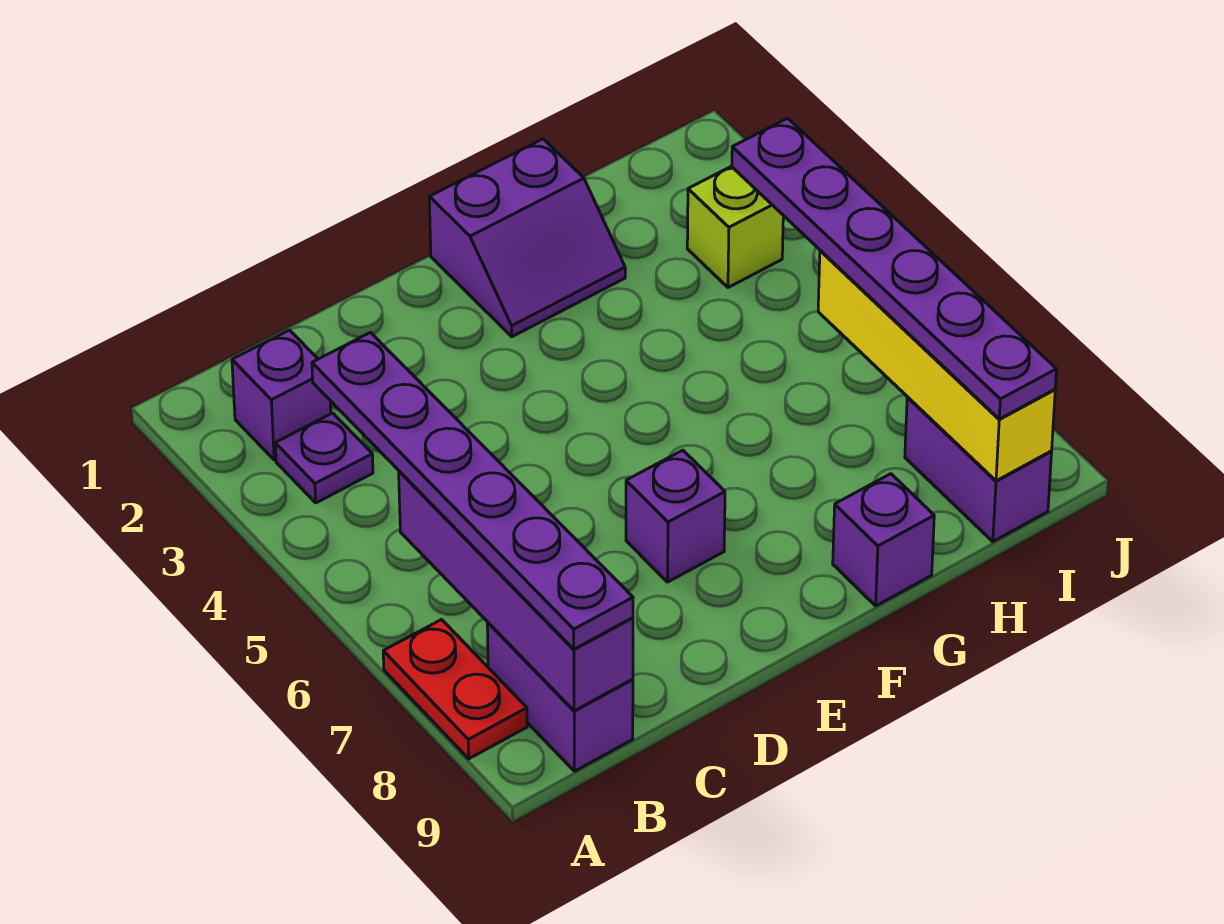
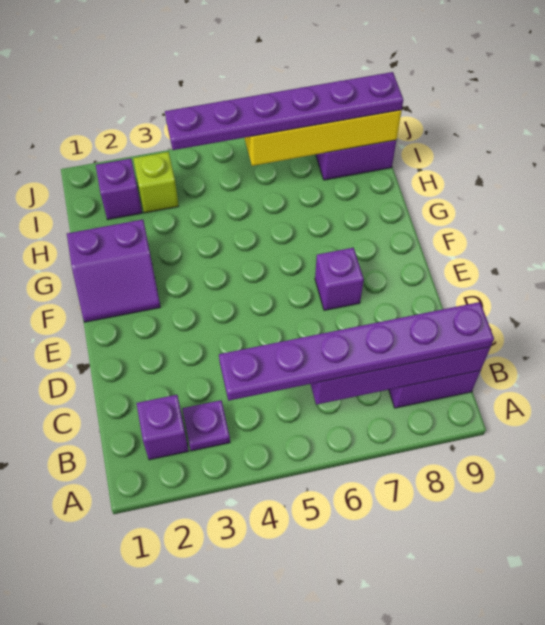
red 1x2 plate [383,620,527,759] -> none
purple 2x2 slope [429,139,625,337] -> purple 2x2 slope turned to [67,220,160,322]
purple 1x1 brick [833,474,934,606] -> purple 1x1 brick moved to [96,159,142,220]

